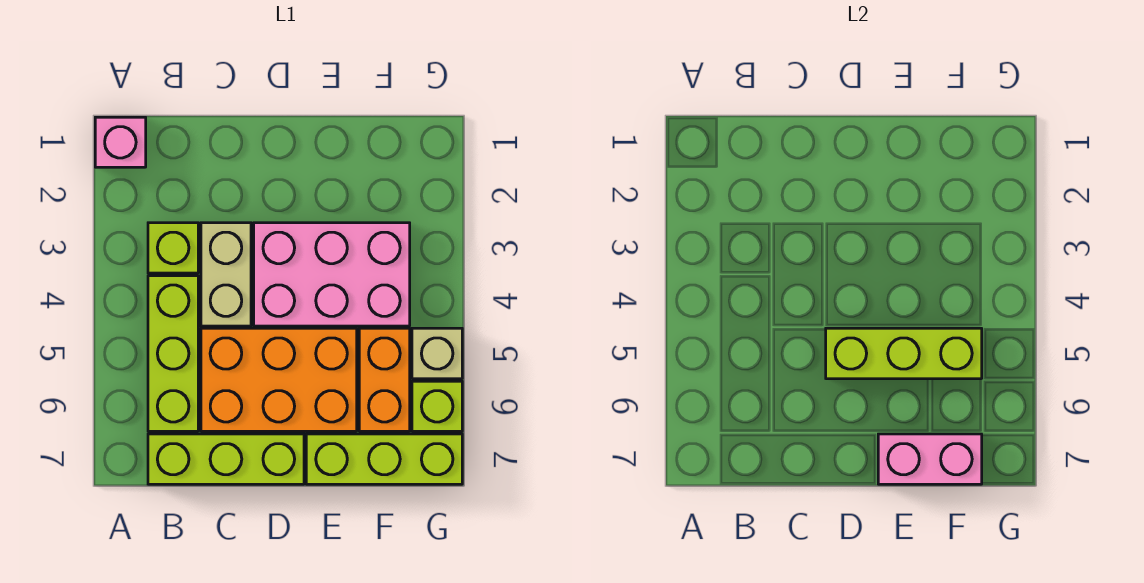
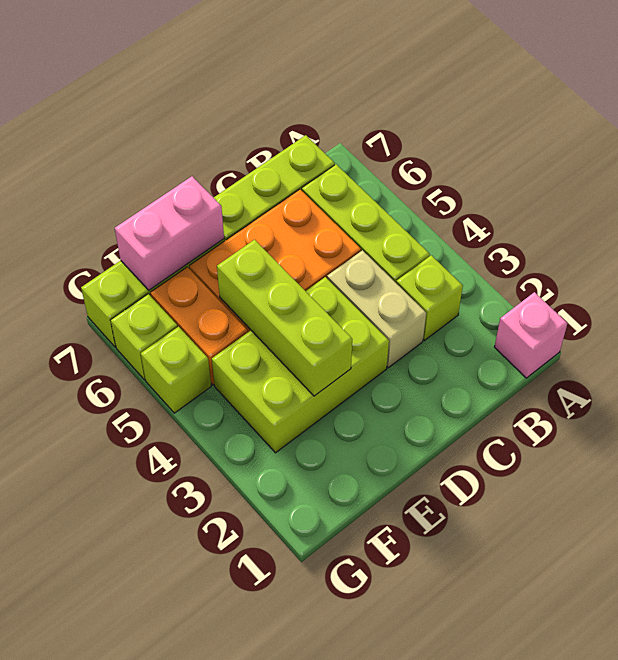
pink 2x3 brick [254,223,410,326] -> lime 2x3 brick [212,277,389,453]
lime 1x3 brick [826,328,982,379] -> lime 1x3 brick turned to [217,240,352,396]
tan 1x1 brick [412,328,462,379] -> lime 1x1 brick [141,327,211,413]

